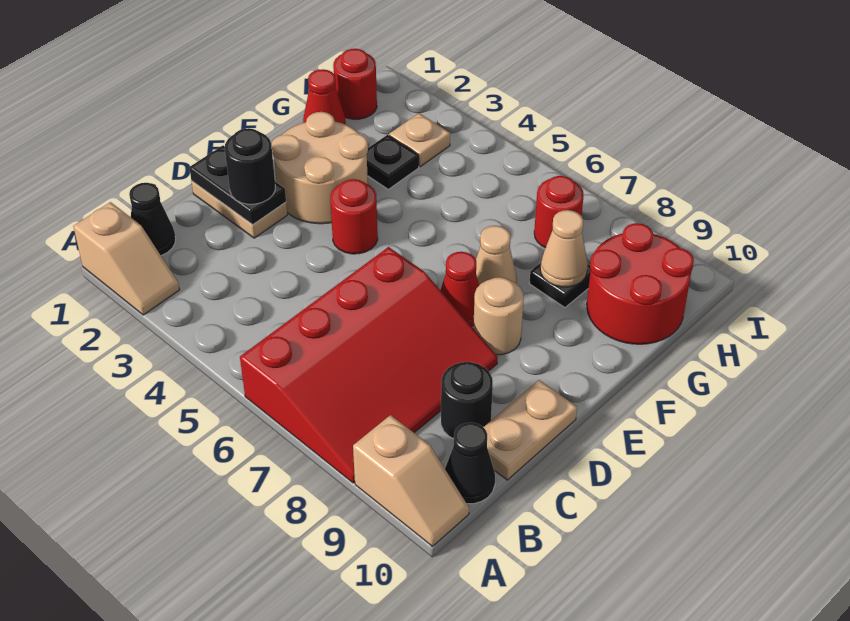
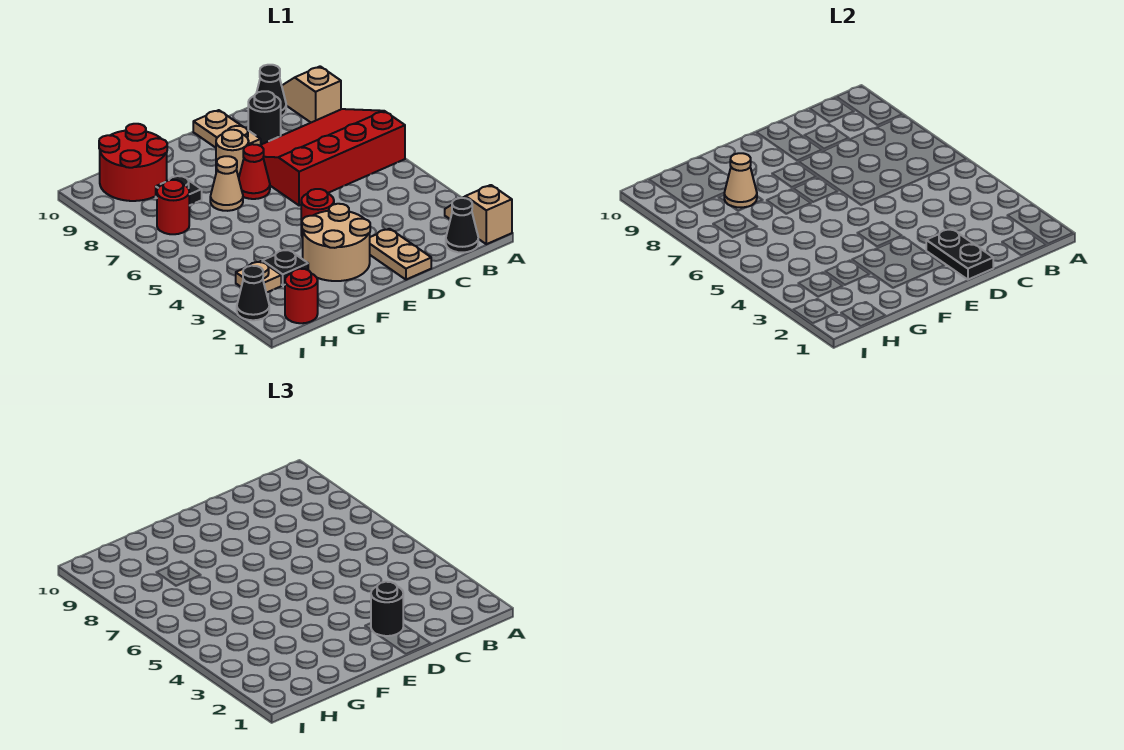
tan 1x2 plate [483,380,577,480] -> tan 1x2 plate turned to [193,110,261,148]
red 1x1 cone [303,69,346,125] -> none
none -> black 1x1 cone [237,266,269,320]

